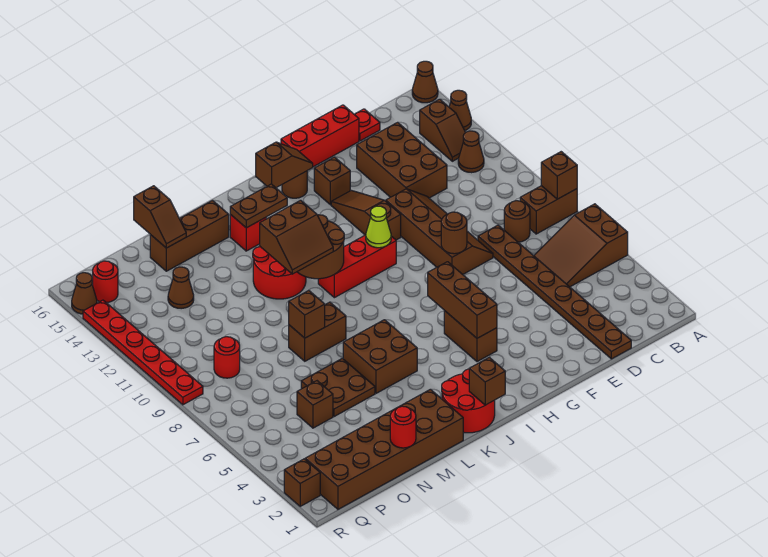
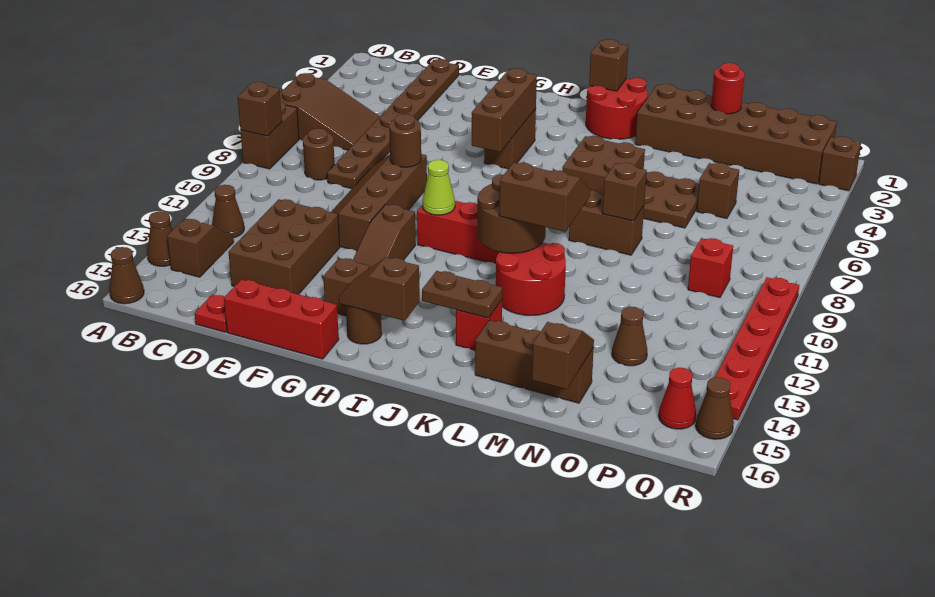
brown 1x2 brick [520,186,577,234] -> brown 1x2 brick turned to [241,101,299,169]
red 1x1 round brick [214,337,240,378] -> red 1x1 brick [688,238,733,298]
red 1x1 round brick [93,261,118,303] -> red 1x1 cone [659,368,696,429]

